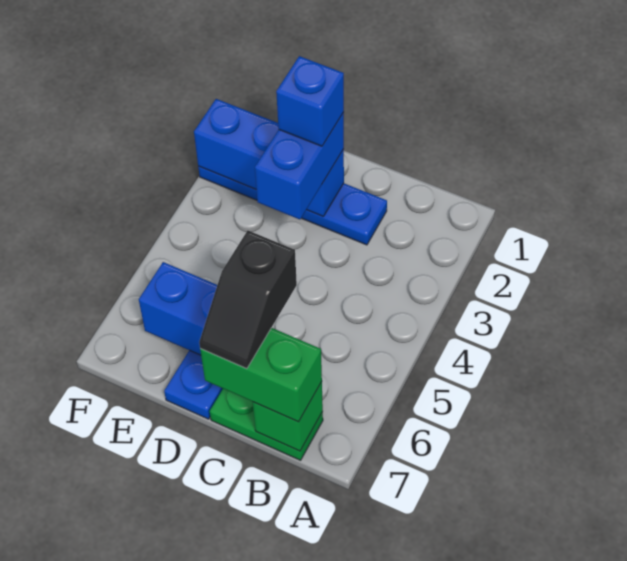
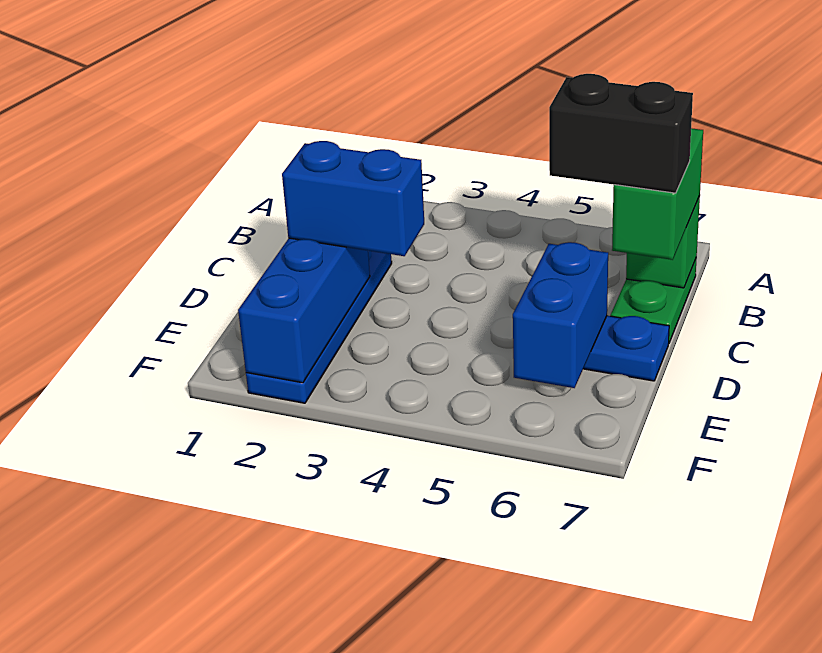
black 1x2 slope [199,231,297,369] -> black 1x2 brick [549,74,693,193]
blue 1x1 brick [276,56,344,146] -> none

